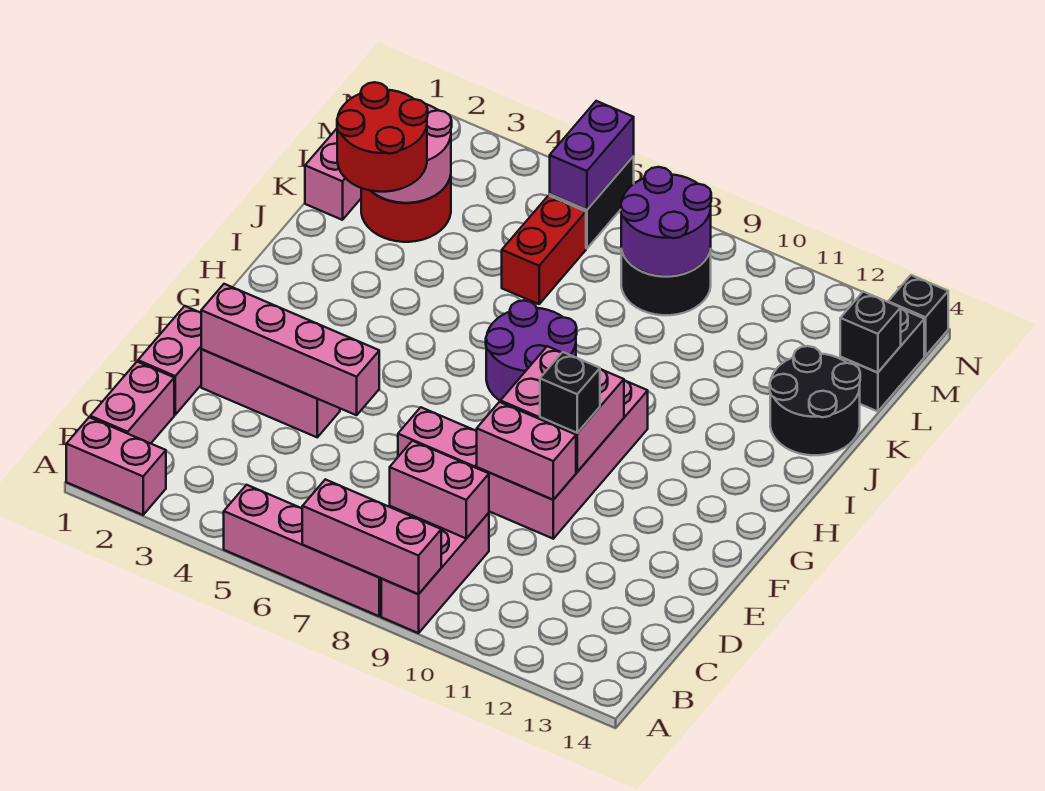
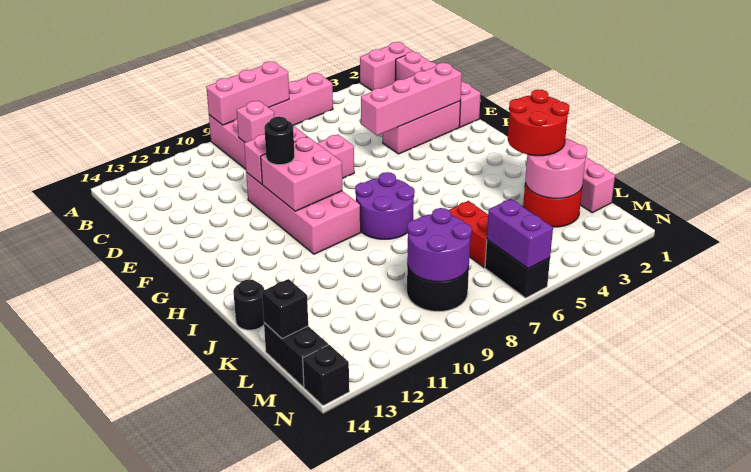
pink 1x2 brick [390,441,489,538] -> pink 1x1 brick [237,101,274,143]
black 1x1 brick [540,352,600,433] -> black 1x1 round brick [264,117,295,165]
black 2x2 round brick [770,346,860,455] -> black 1x1 round brick [233,279,264,330]

